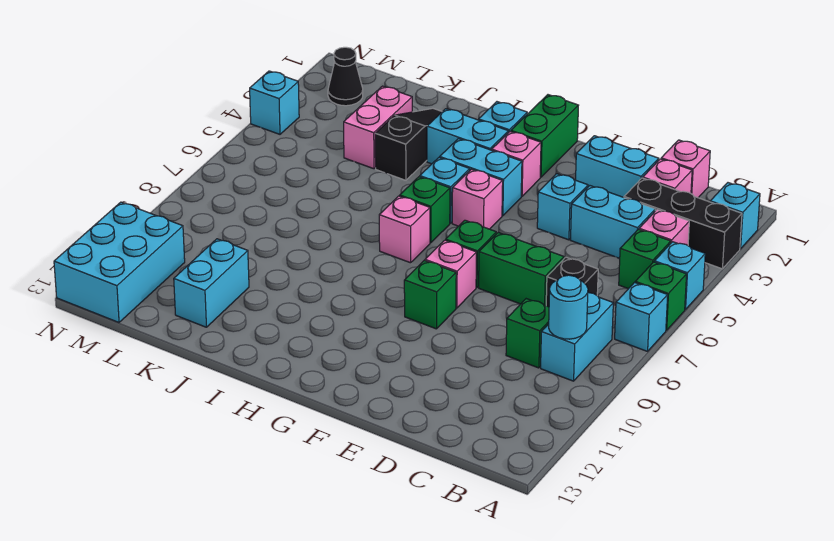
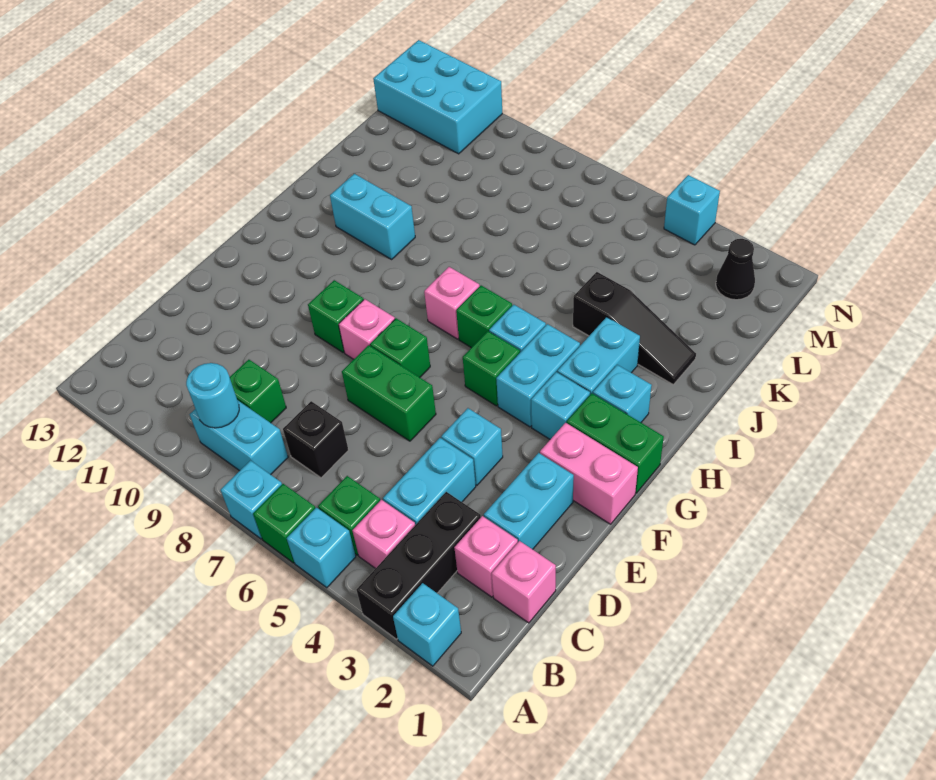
green 1x2 brick [479,232,564,306] -> green 1x2 brick turned to [342,345,436,441]
pink 1x1 brick [492,131,541,196] -> cyan 1x1 brick [531,372,590,439]
pink 1x1 brick [452,169,503,229] -> green 1x1 brick [463,331,520,406]
pink 1x2 brick [344,86,412,169] -> pink 1x2 brick moved to [540,423,638,524]
cyan 1x2 brick [174,239,249,327] -> cyan 1x2 brick moved to [330,174,415,259]

